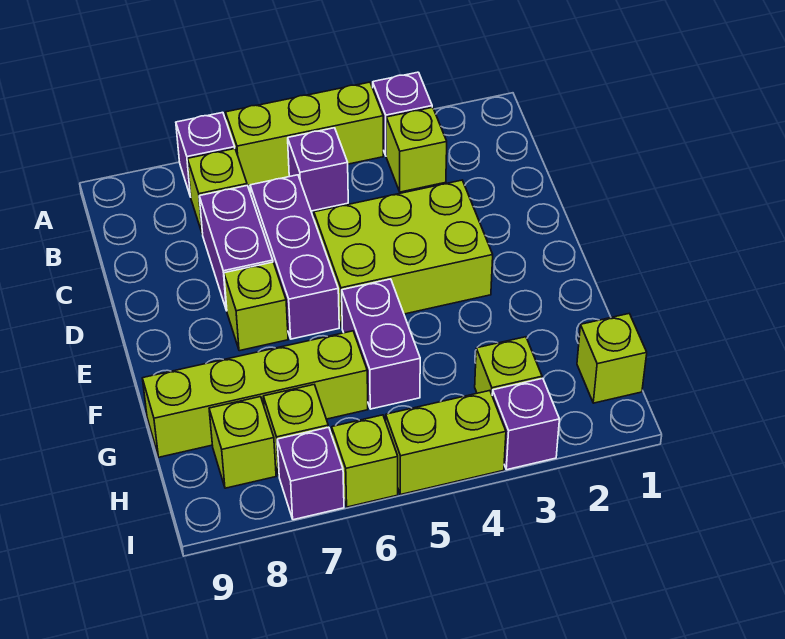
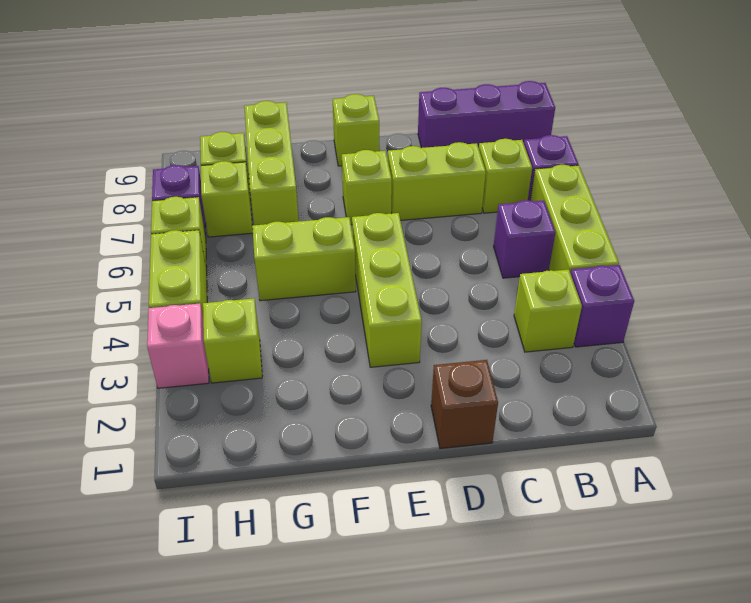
purple 1x3 brick [250,175,339,339] -> purple 1x3 brick moved to [418,81,555,148]
purple 1x2 brick [199,185,273,311] -> lime 1x2 brick [388,142,486,220]
none -> brown 1x1 brick [431,360,498,449]
lime 2x3 brick [314,180,493,327] -> lime 1x3 brick [352,213,422,367]
purple 1x2 brick [342,279,420,409] -> lime 1x2 brick [252,217,356,301]
lime 1x4 brick [142,331,368,457] -> lime 1x3 brick [244,101,299,225]
lime 1x1 brick [577,314,647,403] -> lime 1x1 brick moved to [333,94,379,166]
purple 1x1 brick [492,378,559,470] -> pink 1x1 brick [147,303,209,388]

